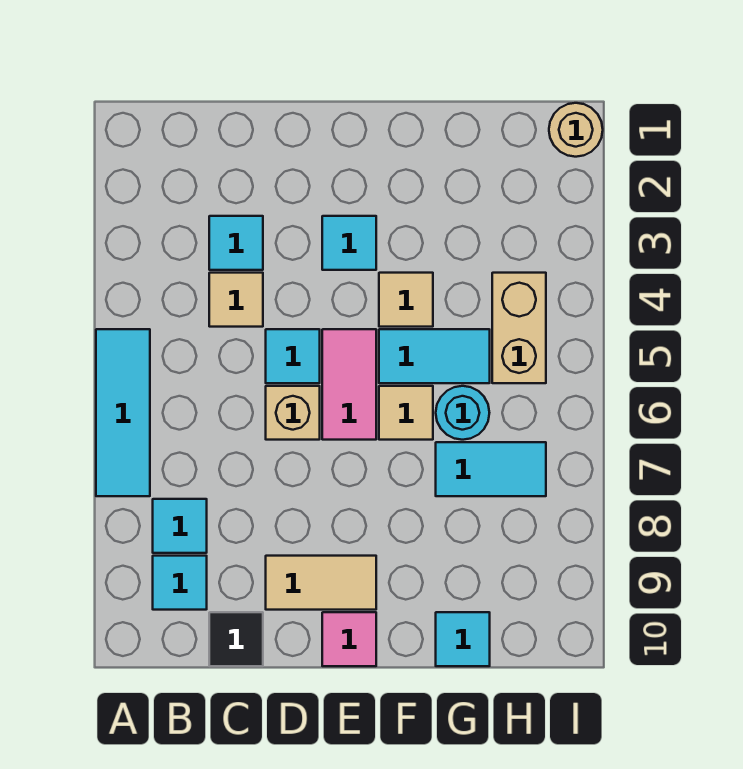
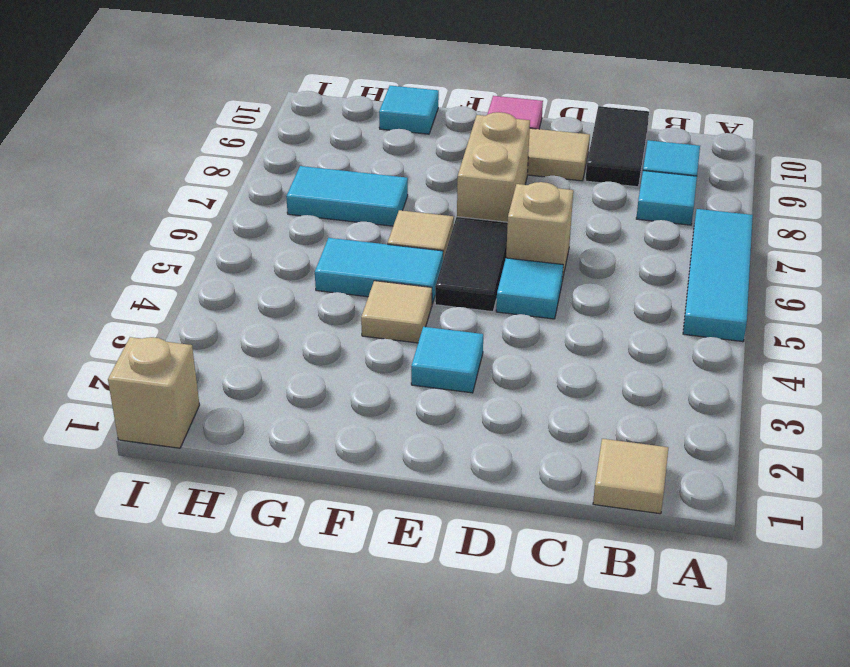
cyan 1x1 tile [209,216,263,270] -> none
tan 1x1 tile [209,273,263,327] -> tan 1x1 tile moved to [593,439,668,514]
black 1x1 tile [209,612,263,666] -> black 1x2 tile [586,106,649,187]
pink 1x2 tile [322,329,376,440] -> black 1x2 tile [435,217,508,312]
cyan 1x1 round brick [436,386,489,440] -> none
tan 1x2 brick [492,273,546,383] -> tan 1x2 brick moved to [457,112,530,222]
tan 1x1 round brick [549,103,603,157] -> tan 1x1 brick [108,337,199,448]

